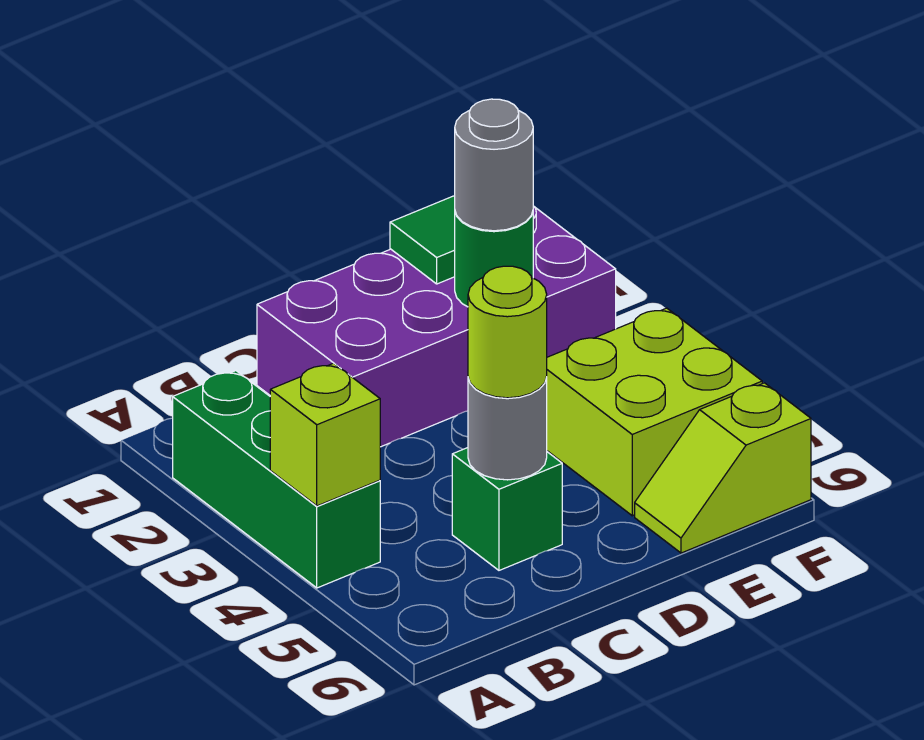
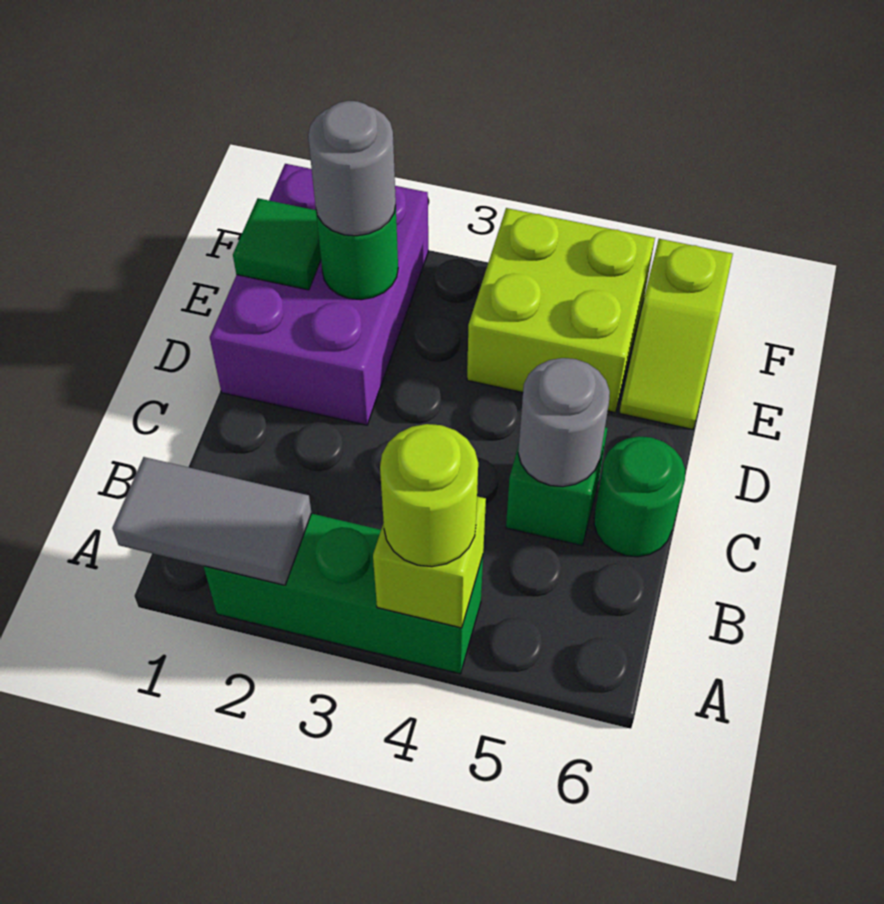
none -> grey 1x2 tile [112,457,311,585]
purple 2x4 brick [257,206,616,447] -> purple 2x3 brick [210,164,428,425]
lime 1x1 round brick [468,266,547,398] -> lime 1x1 round brick moved to [380,424,478,567]
none -> green 1x1 round brick [594,436,685,557]

